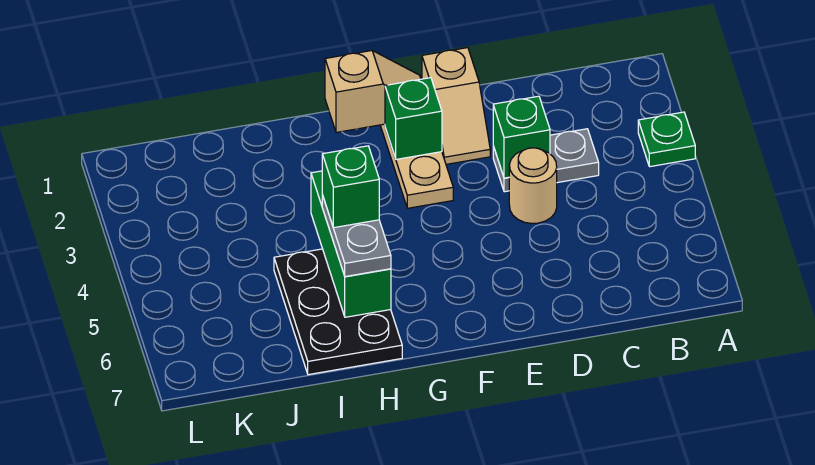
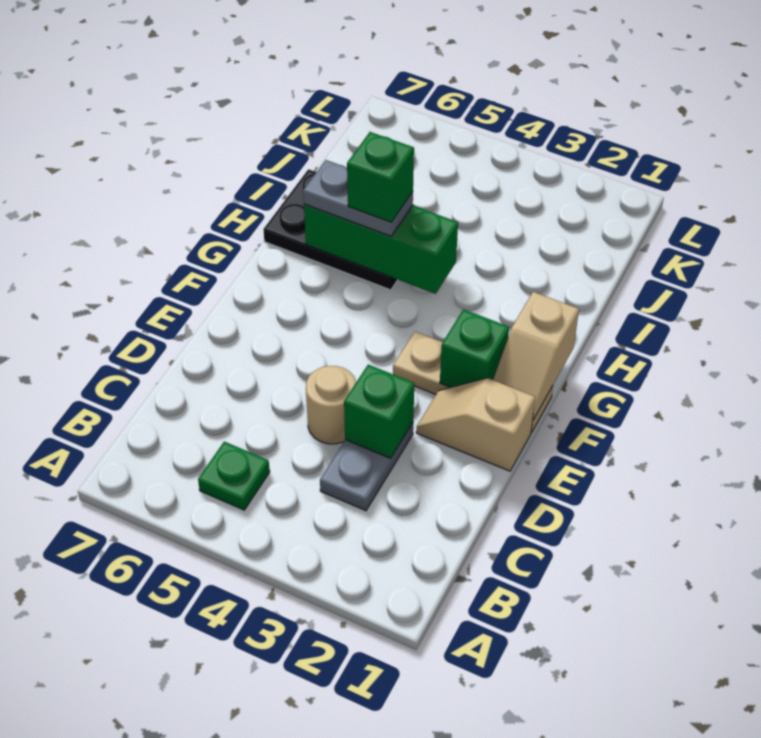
green 1x1 plate [638,112,695,167] -> green 1x1 plate moved to [198,442,270,510]

